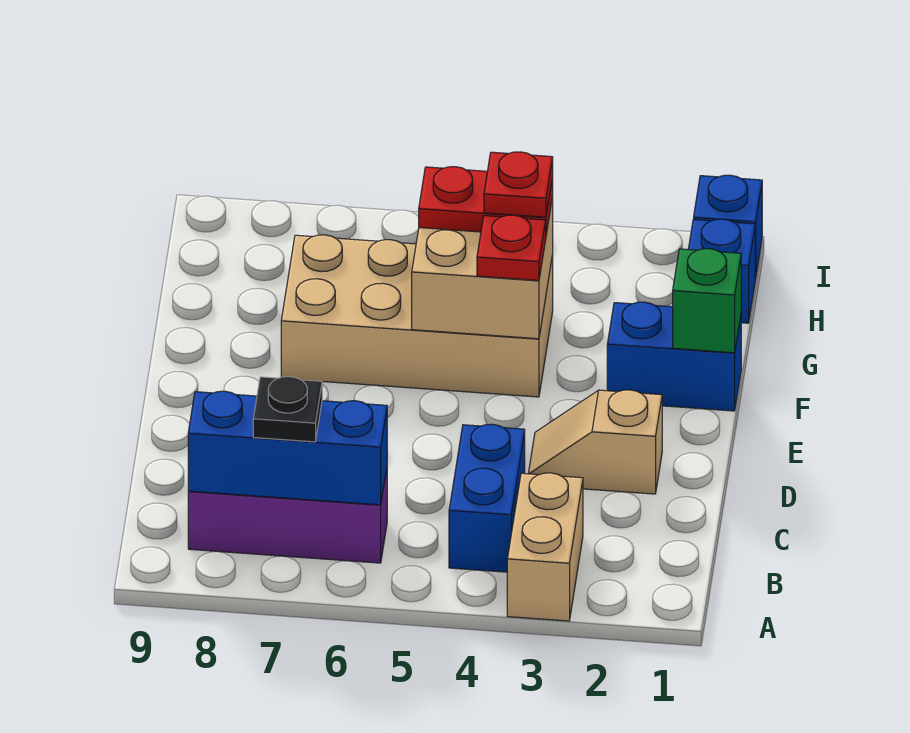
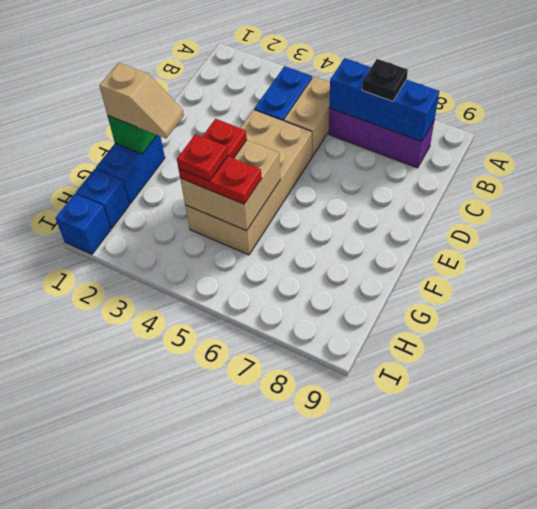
tan 1x2 brick [507,473,583,621] -> tan 1x2 brick moved to [284,77,330,156]
tan 1x2 slope [528,390,662,494] -> tan 1x2 slope moved to [100,63,184,138]
blue 1x2 brick [607,302,741,411] -> blue 1x2 brick turned to [96,135,165,204]
tan 2x4 brick [281,235,553,397] -> tan 2x4 brick turned to [185,110,312,255]

